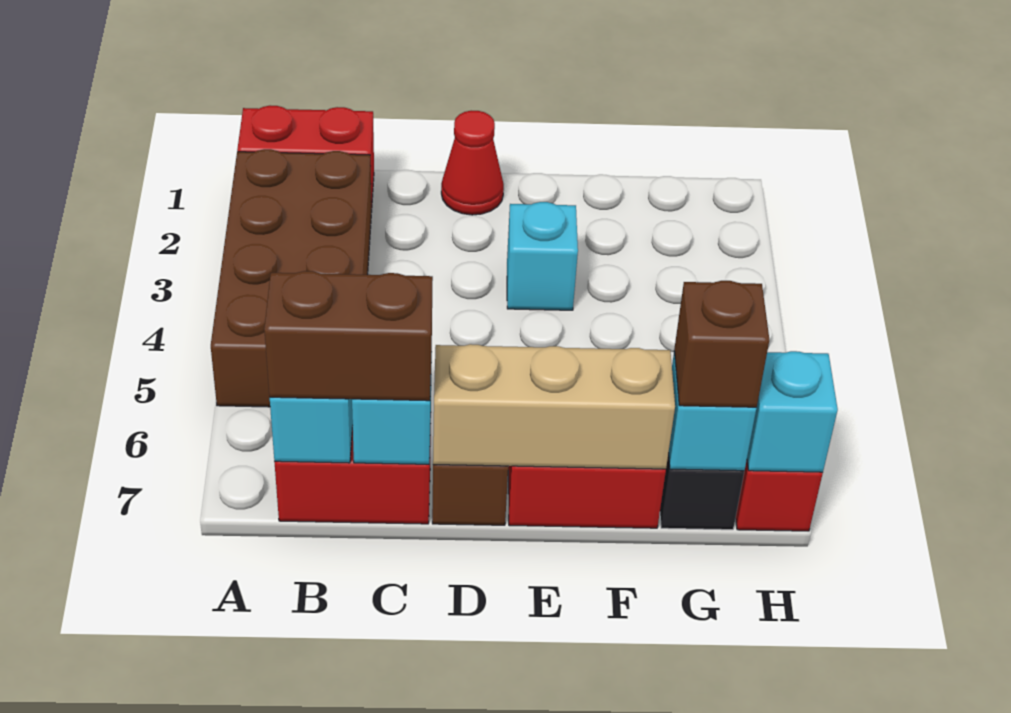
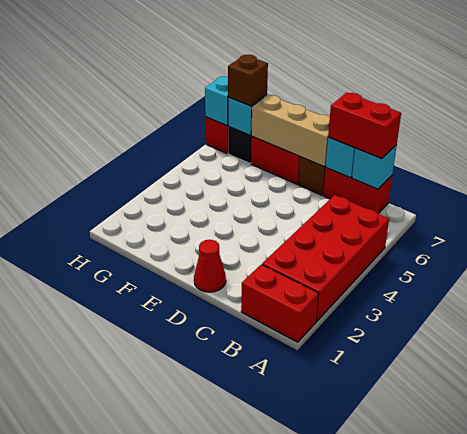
brown 2x4 brick [211,149,371,407] -> red 2x4 brick [262,195,389,321]
brown 1x2 brick [264,271,433,401] -> red 1x2 brick [328,93,401,159]
cyan 1x1 brick [507,202,578,310] -> none

